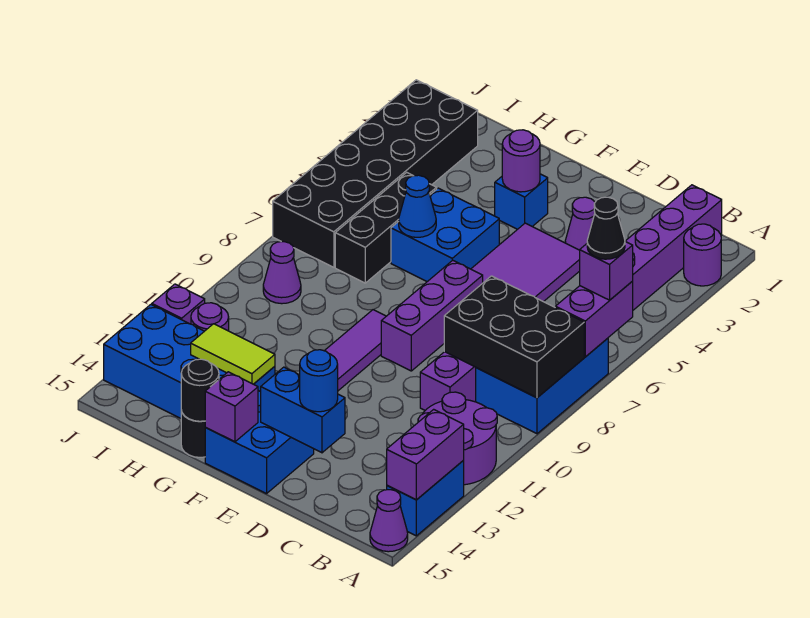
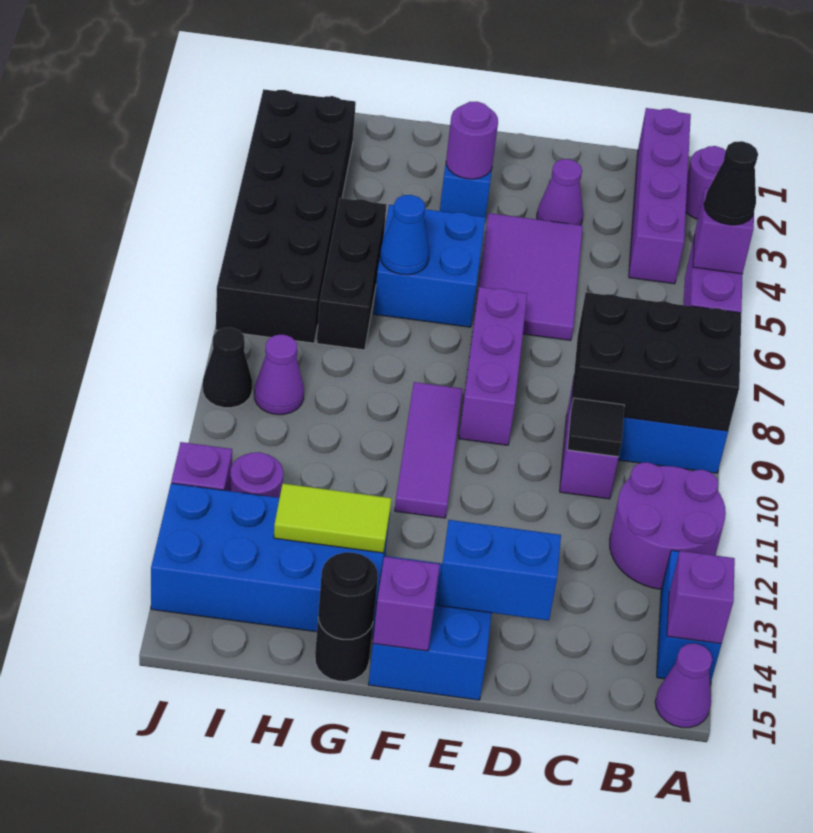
purple 1x2 brick [387,409,464,500] -> purple 1x1 brick [667,551,735,644]
none -> black 1x1 tile [567,398,624,457]
blue 1x1 round brick [300,350,338,412] -> none
none -> black 1x1 cone [203,328,252,408]

